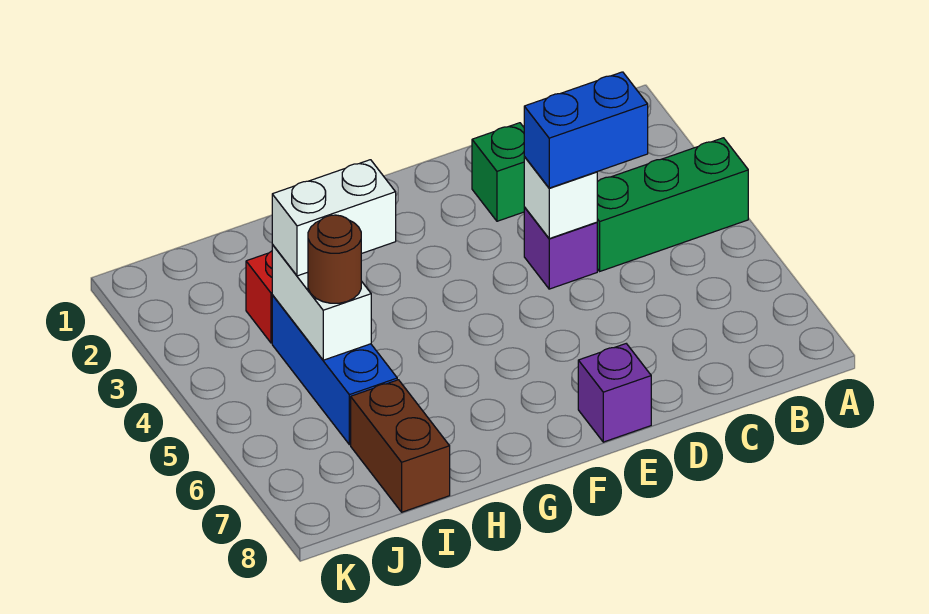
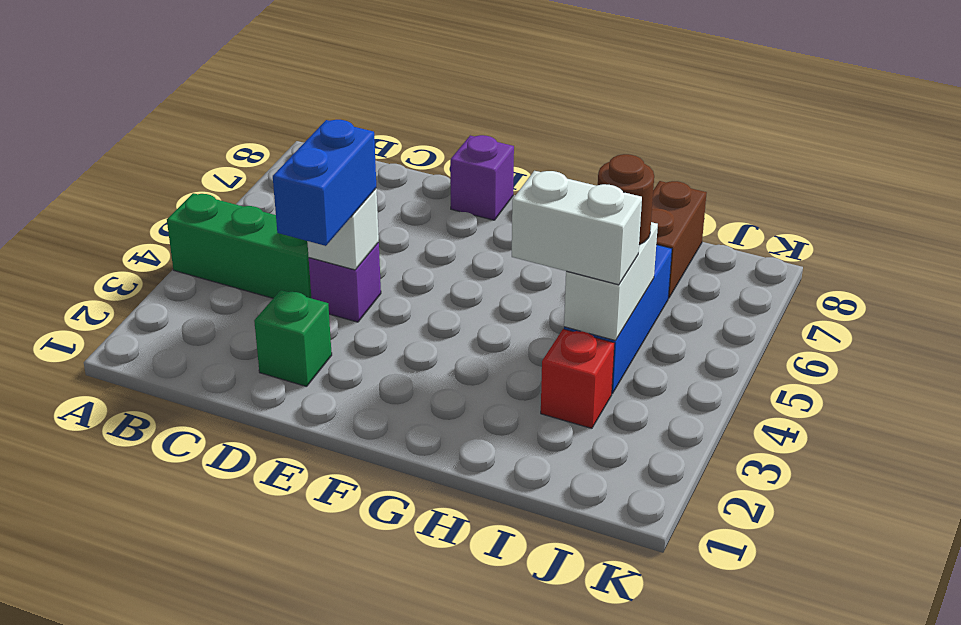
blue 1x2 brick [524,72,648,188] -> blue 1x2 brick turned to [273,120,376,246]

